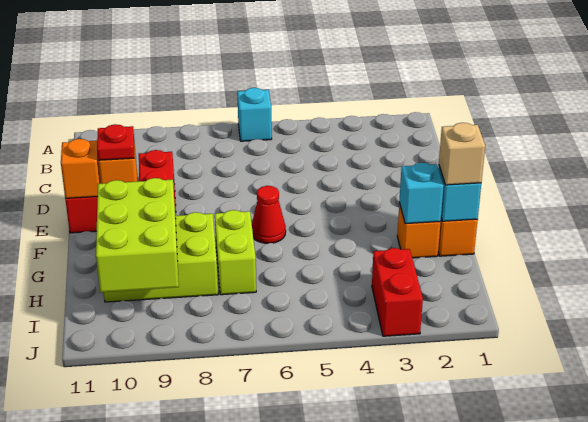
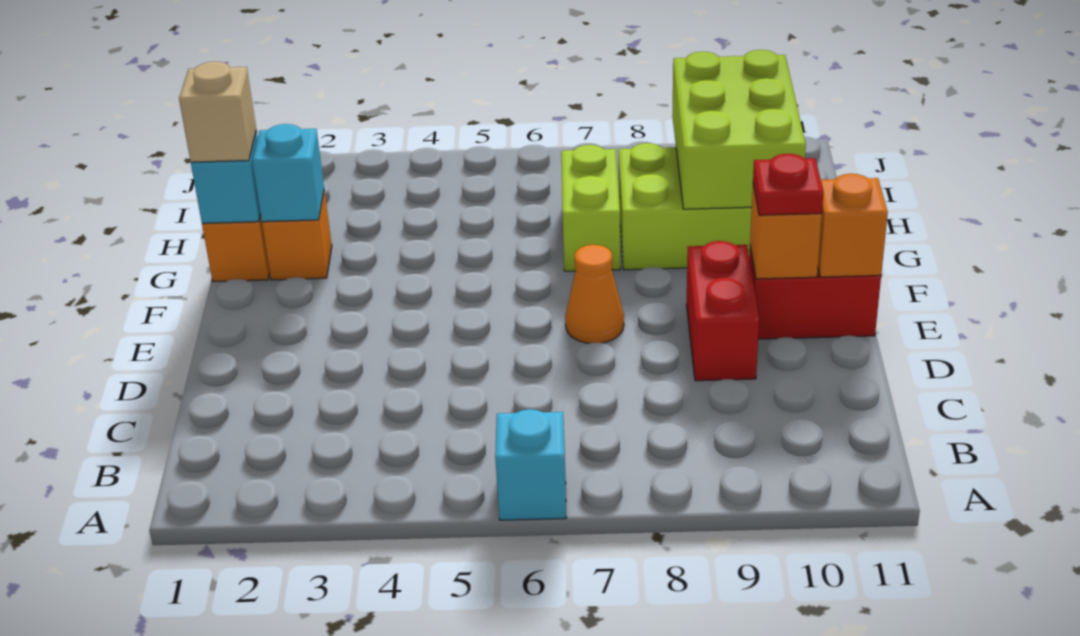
none -> orange 1x1 cone [565,245,624,343]
red 1x1 cone [252,186,286,243] -> none
red 1x2 brick [372,248,423,336] -> none

